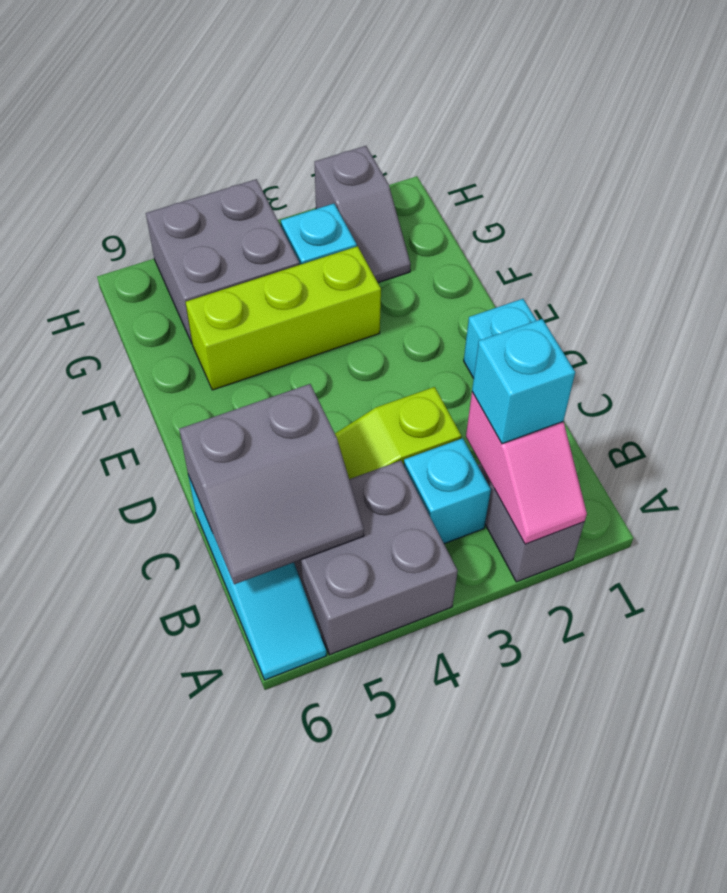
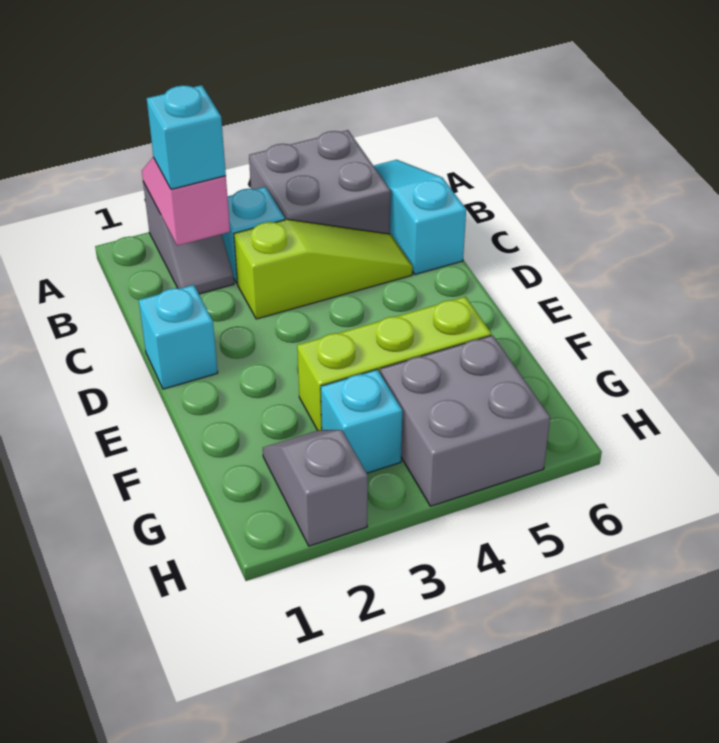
grey 2x2 slope [179,384,364,584] -> none

